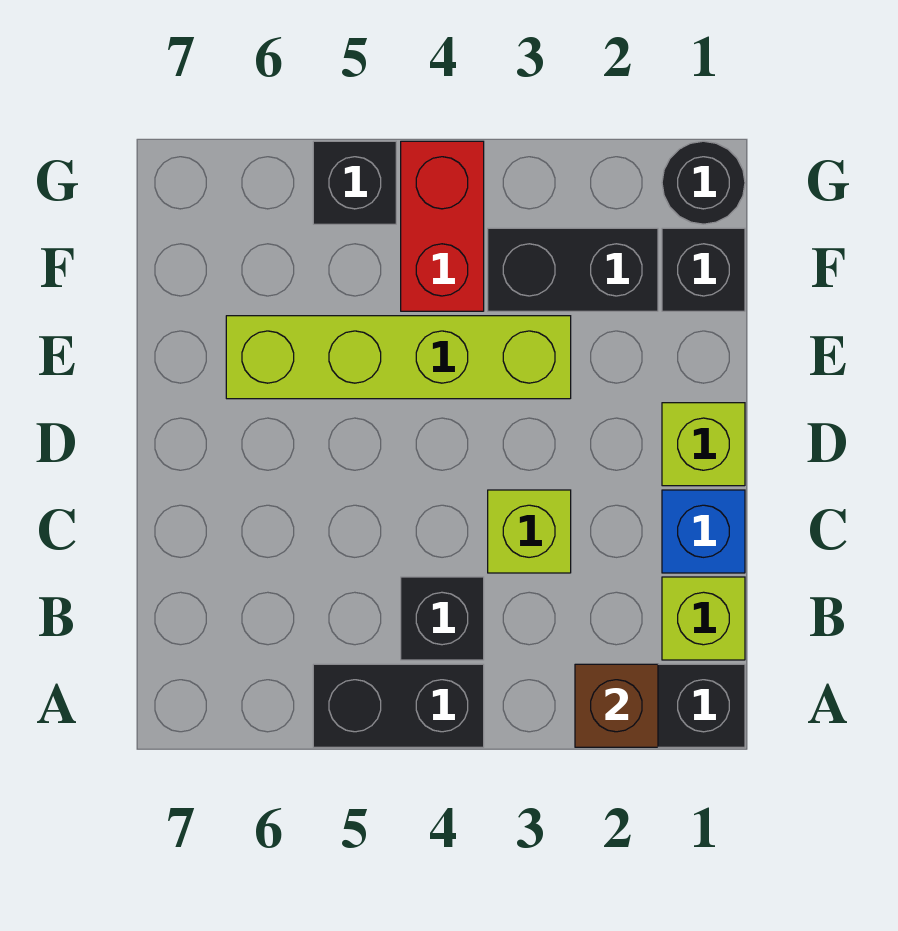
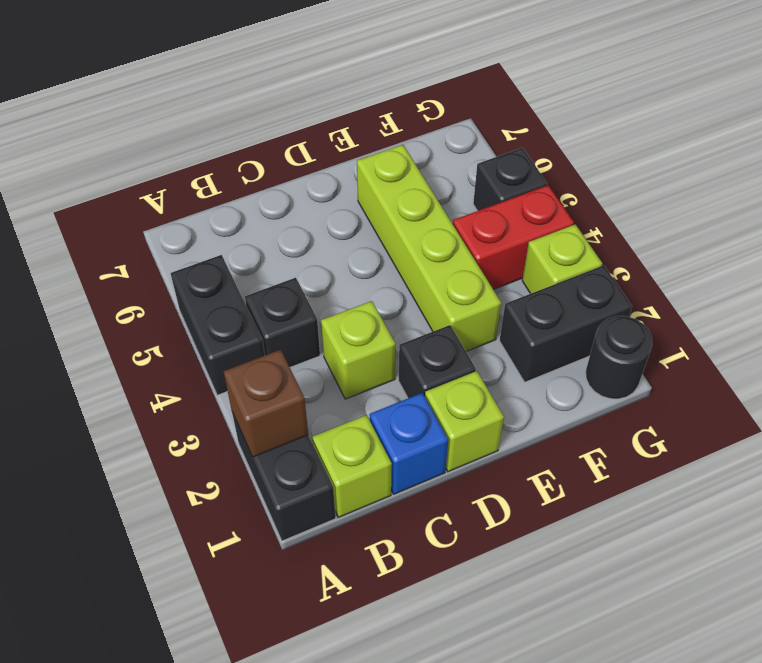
black 1x1 brick [662,228,745,311] -> black 1x1 brick moved to [398,325,476,398]
black 1x2 brick [488,228,658,311] -> black 1x2 brick turned to [499,265,632,382]
none -> lime 1x1 brick [522,224,602,294]

